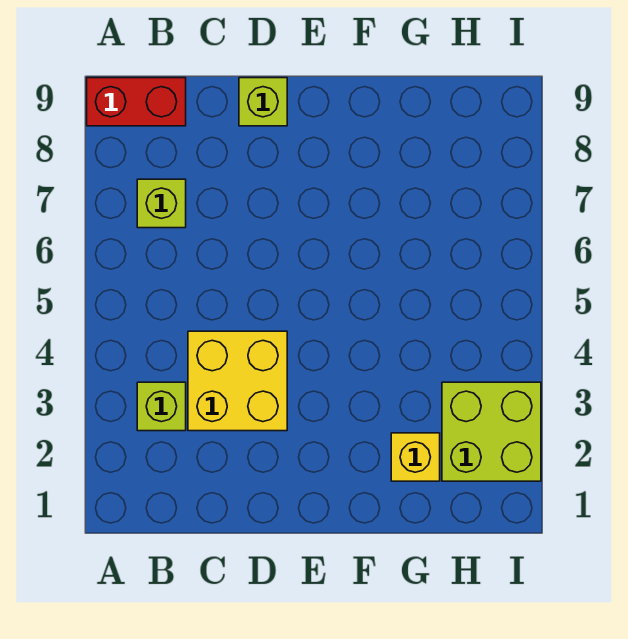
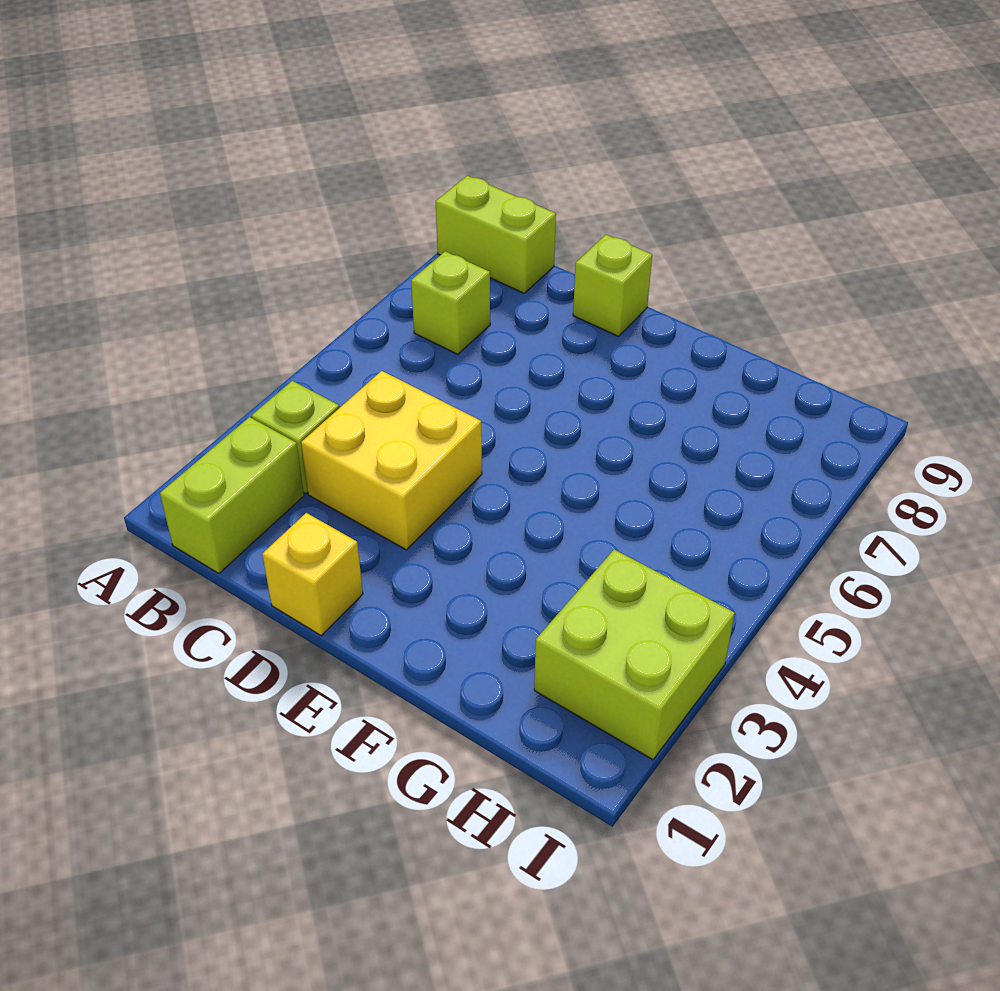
red 1x2 brick [87,78,186,126] -> lime 1x2 brick [436,176,556,293]
none -> lime 1x2 brick [160,417,304,574]
yellow 1x1 brick [391,433,440,481] -> yellow 1x1 brick moved to [262,513,363,635]

